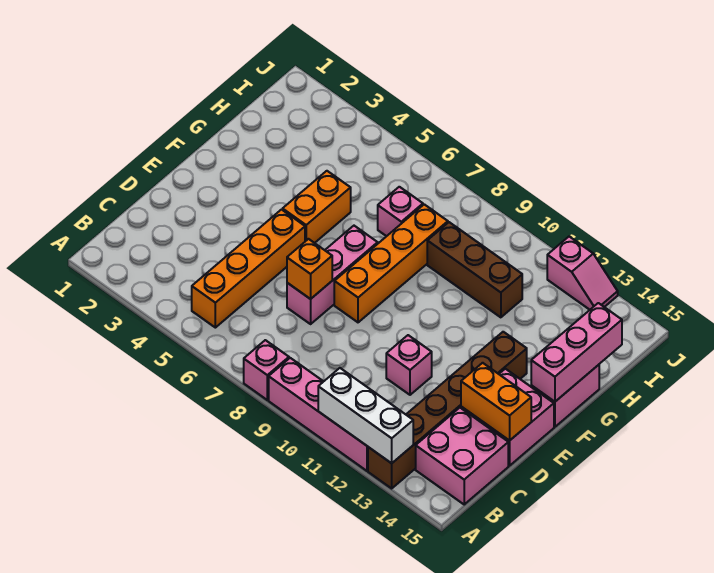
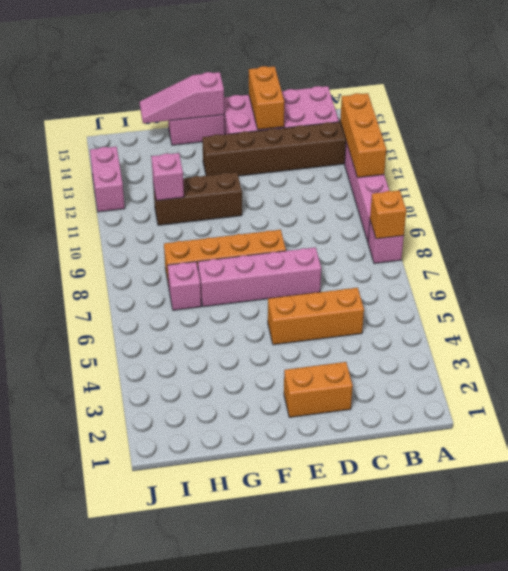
white 1x3 brick [318,368,413,463] -> orange 1x3 brick [340,93,386,178]
orange 1x4 brick [192,210,305,328] -> orange 1x3 brick [268,288,364,345]
pink 1x3 brick [287,226,378,324] -> pink 1x4 brick [198,247,321,307]
orange 1x1 brick [287,239,332,299] -> orange 1x1 brick moved to [370,190,406,239]
pink 1x1 brick [386,335,432,395] -> pink 1x1 brick moved to [151,153,184,201]
orange 1x2 brick [283,171,351,243] -> orange 1x2 brick moved to [284,362,353,417]
pink 1x3 brick [531,303,622,402] -> pink 1x3 slope [140,72,224,123]
brown 1x3 brick [427,222,522,317] -> brown 1x3 brick turned to [153,172,242,225]
pink 1x2 slope [547,237,618,310] -> pink 1x2 brick [90,147,125,212]

